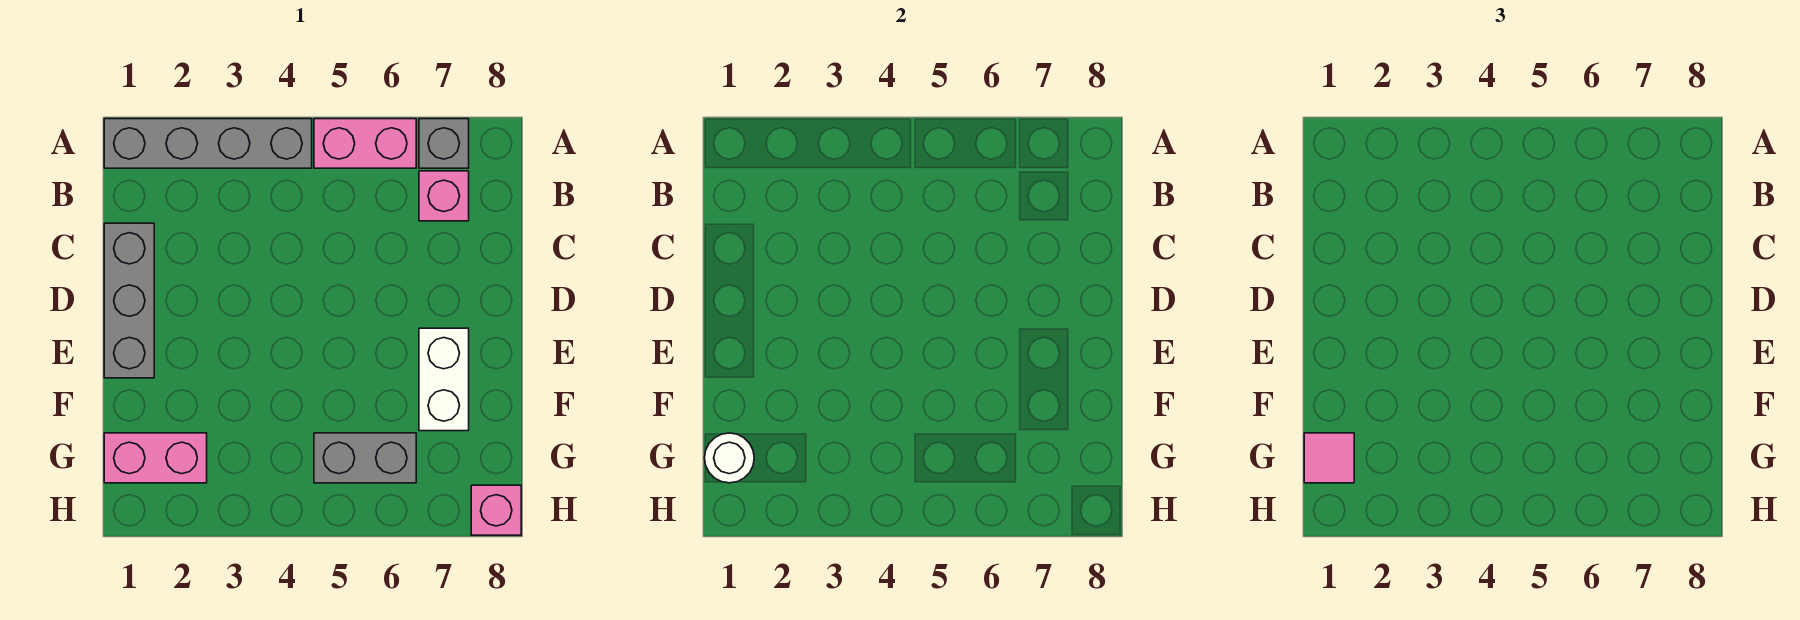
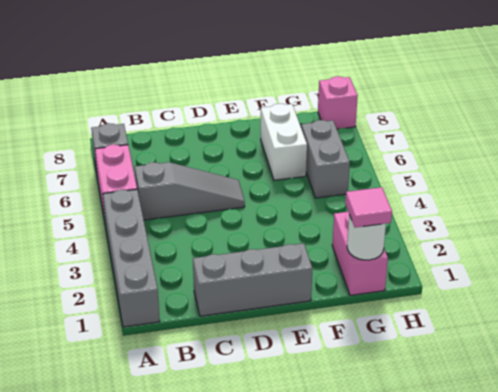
none -> grey 1x3 slope [135,162,245,220]
pink 1x1 brick [419,171,469,221] -> none
white 1x2 brick [419,328,469,431] -> white 1x2 brick turned to [261,104,307,180]

